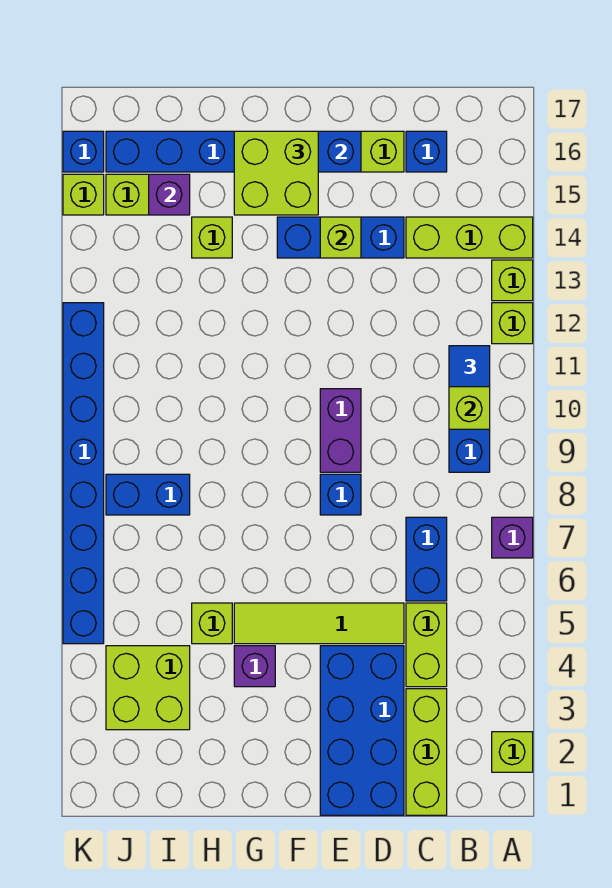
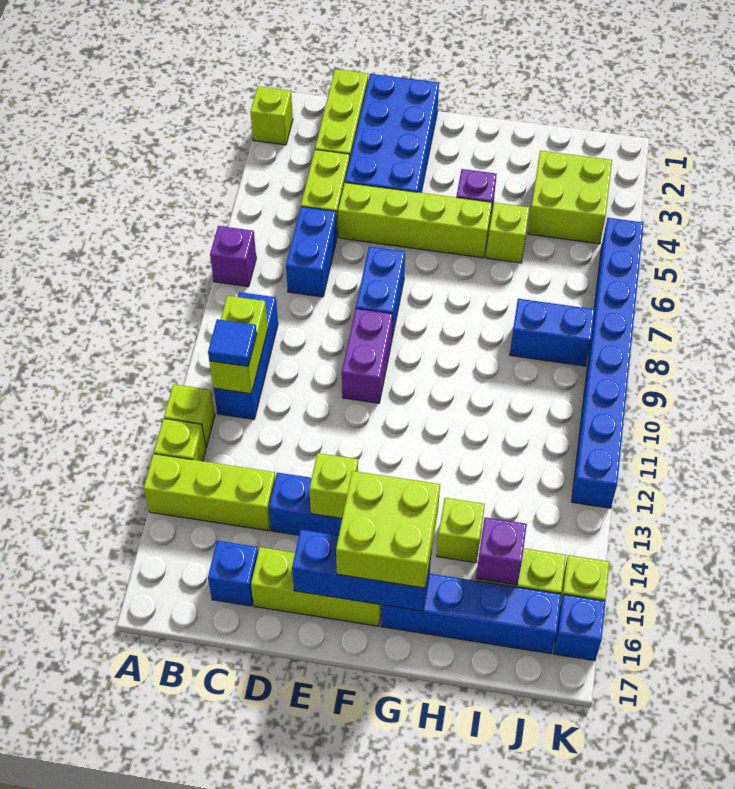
lime 1x4 tile [234,603,404,644] -> lime 1x4 brick [338,183,492,258]
blue 1x1 brick [320,474,361,515] -> blue 1x2 brick [356,246,405,338]

